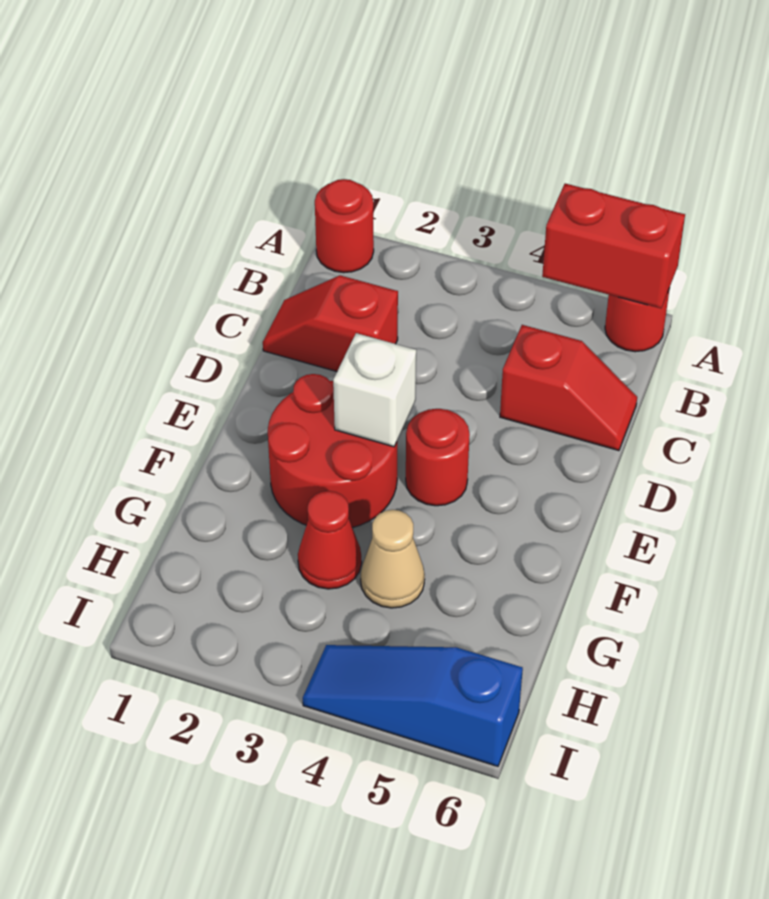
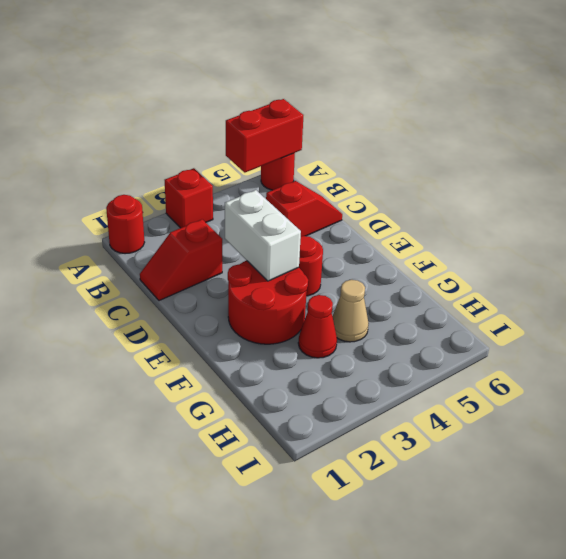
none -> red 1x1 brick [165,168,213,228]
white 1x1 brick [333,333,416,447] -> white 1x2 brick [225,190,301,281]
blue 1x3 slope [303,645,523,766] -> none

